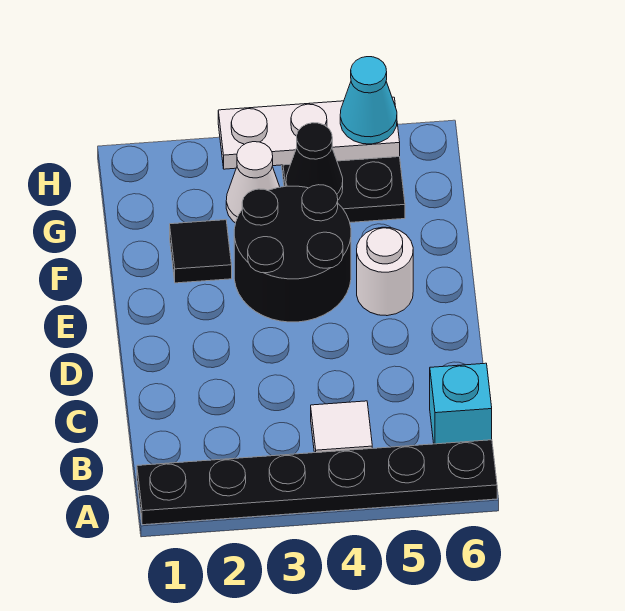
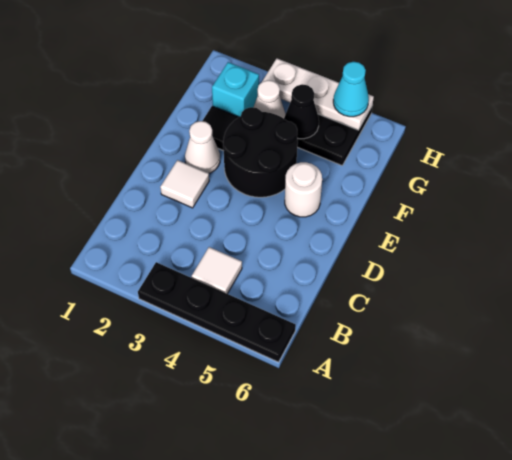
black 1x6 plate [137,440,497,525] -> black 1x4 plate [138,262,296,362]
cyan 1x1 brick [430,363,492,444] -> cyan 1x1 brick moved to [212,62,259,117]
none -> white 1x1 tile [160,160,209,208]
none -> white 1x1 cone [185,121,220,173]

